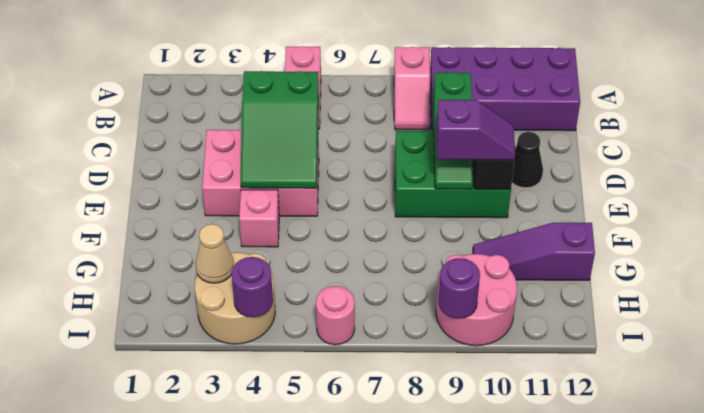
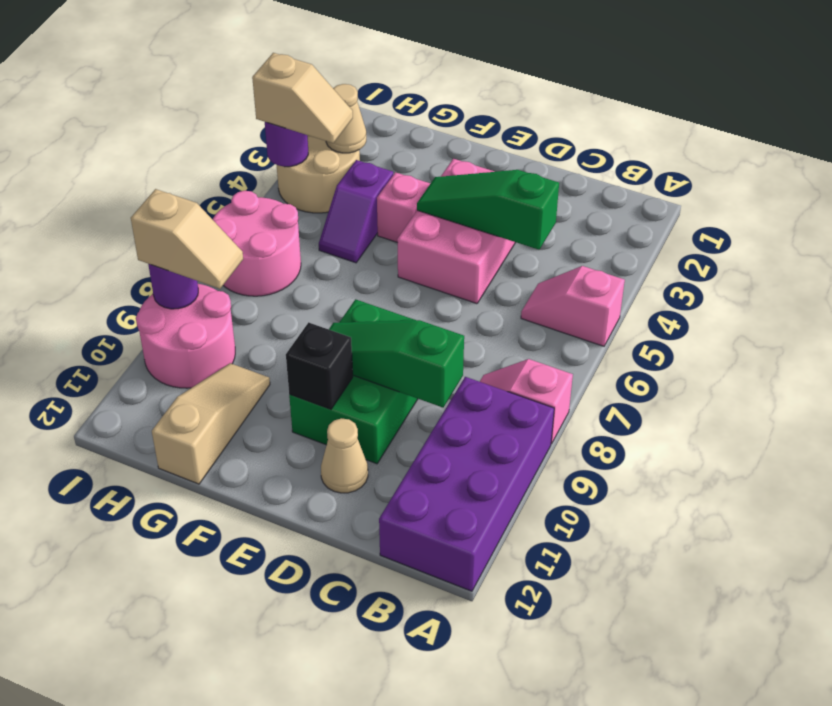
green 2x3 slope [241,71,319,188] -> green 1x3 slope [417,170,559,250]
black 1x1 cone [512,132,543,188] -> tan 1x1 cone [321,418,368,493]
purple 1x2 slope [436,100,515,160] -> purple 1x2 slope moved to [319,160,393,263]
purple 1x3 slope [473,223,595,280] -> tan 1x3 slope [152,363,270,484]
none -> tan 1x2 slope [252,53,353,143]
none -> tan 1x2 slope [131,189,243,289]
pink 1x1 round brick [316,286,355,345] -> pink 2x2 round brick [212,191,301,296]

